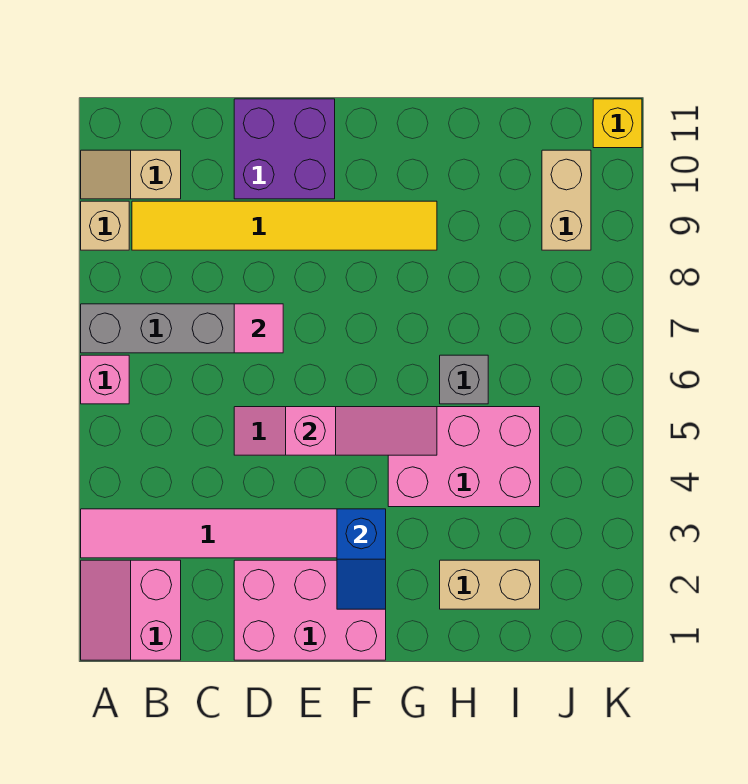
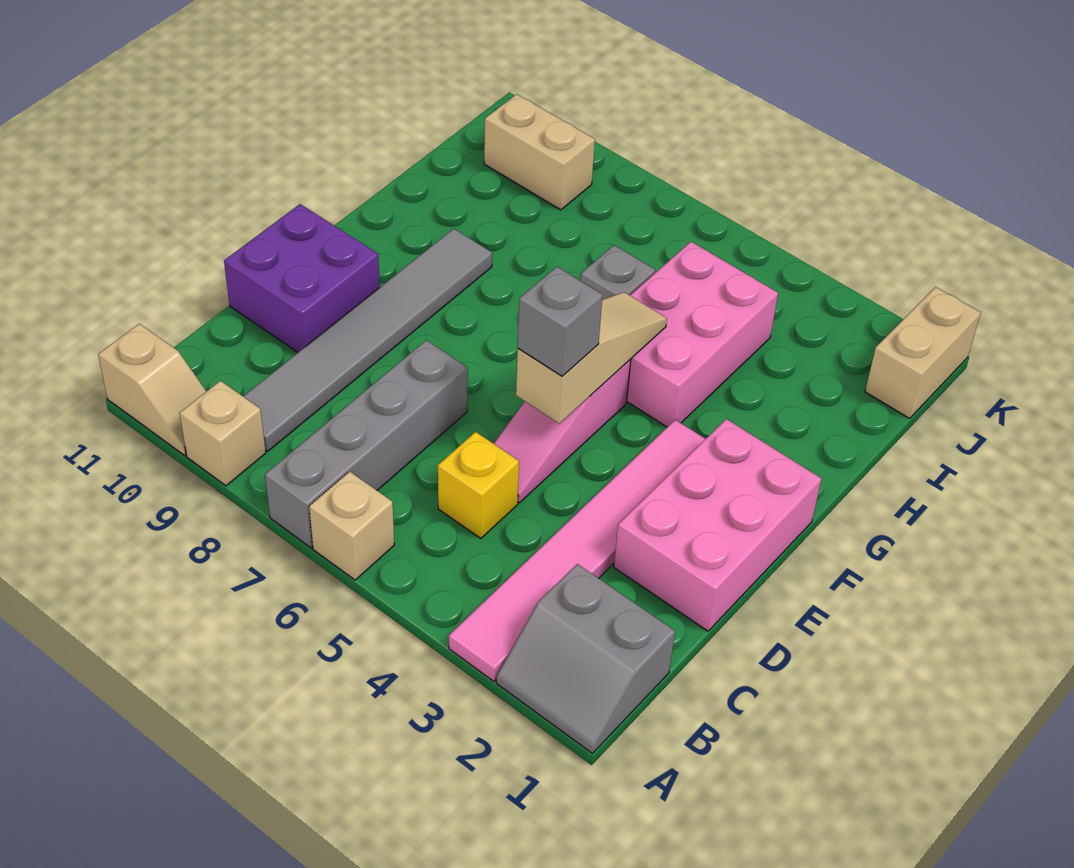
pink 2x2 slope [81,560,181,660] -> grey 2x2 slope [496,564,675,753]
pink 1x1 brick [81,355,129,404] -> tan 1x1 brick [309,472,394,580]
tan 1x2 slope [81,150,181,199] -> tan 1x2 slope turned to [98,324,206,456]
yellow 1x6 tile [132,201,437,250] -> grey 1x6 tile [243,229,492,451]
pink 1x1 tile [234,304,283,353] -> none
pink 1x3 slope [286,407,437,455] -> tan 1x3 slope [516,292,667,423]
none -> grey 1x1 brick [518,267,602,376]
blue 1x2 slope [337,509,386,609] -> none
tan 1x2 brick [440,560,540,609] -> tan 1x2 brick moved to [865,287,981,418]
yellow 1x1 brick [593,99,642,148] -> yellow 1x1 brick moved to [438,432,519,538]

